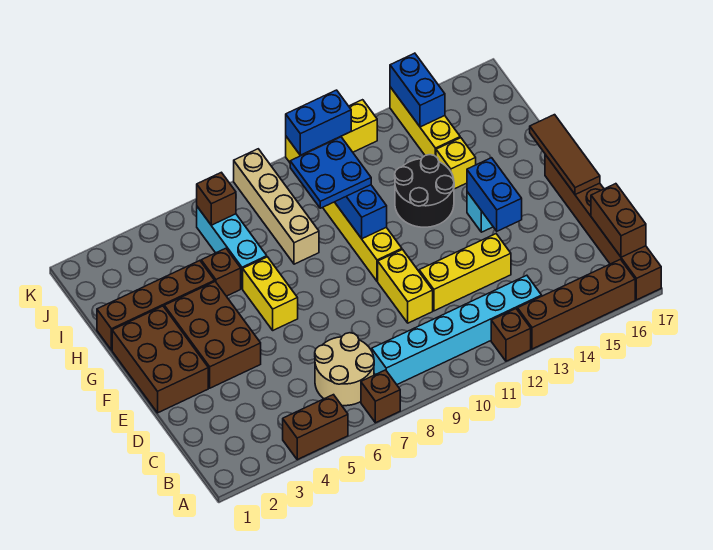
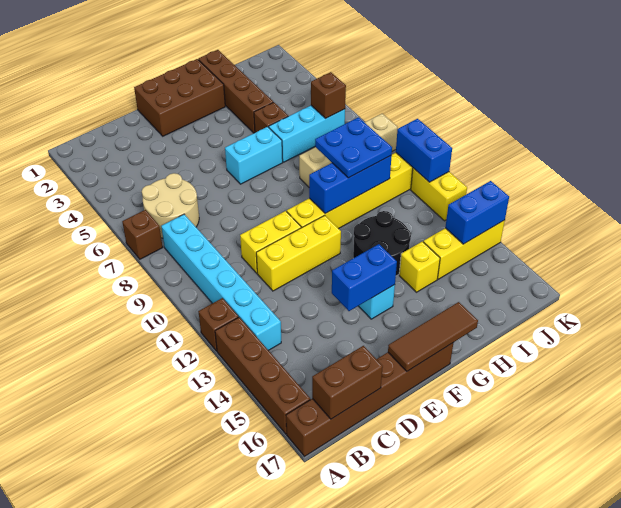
brown 1x2 brick [283,395,348,460] -> none
yellow 1x3 brick [419,234,511,311] -> yellow 1x3 brick turned to [256,215,341,291]
brown 2x3 brick [164,282,261,388] -> none
yellow 1x2 brick [243,257,298,330] -> cyan 1x2 brick [225,127,283,184]

